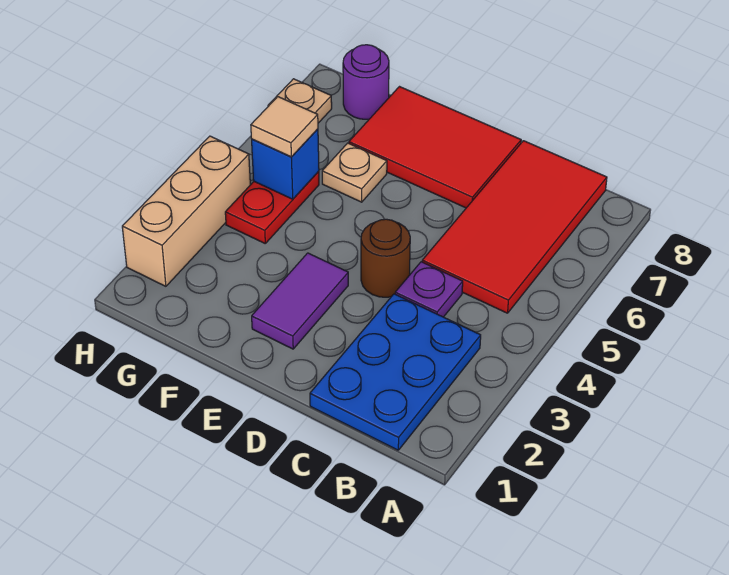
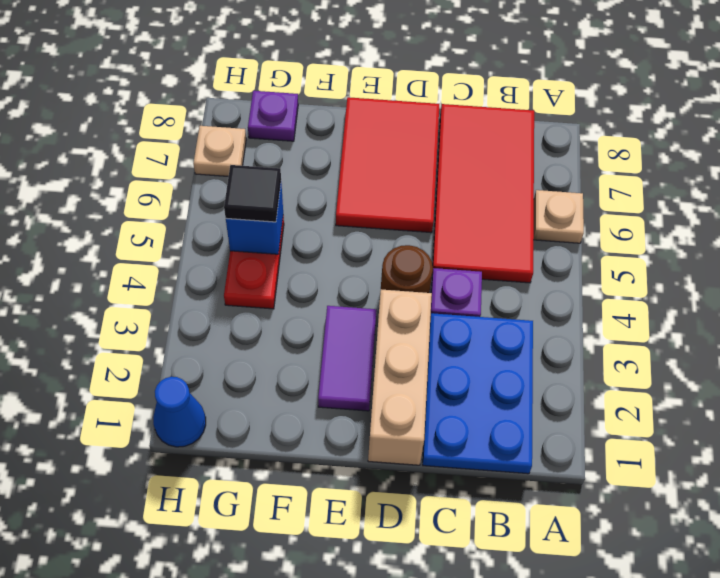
red 2x3 tile [349,87,521,208] -> red 2x3 tile turned to [336,97,439,233]
tan 1x1 plate [322,143,387,202] -> tan 1x1 plate moved to [533,190,584,243]
tan 1x1 tile [251,97,318,157] -> black 1x1 tile [224,165,281,222]
purple 1x1 round brick [343,45,389,119] -> purple 1x1 plate [248,91,298,141]
none -> blue 1x1 cone [153,377,206,447]
tan 1x3 brick [122,136,250,286] -> tan 1x3 brick moved to [368,289,432,465]

